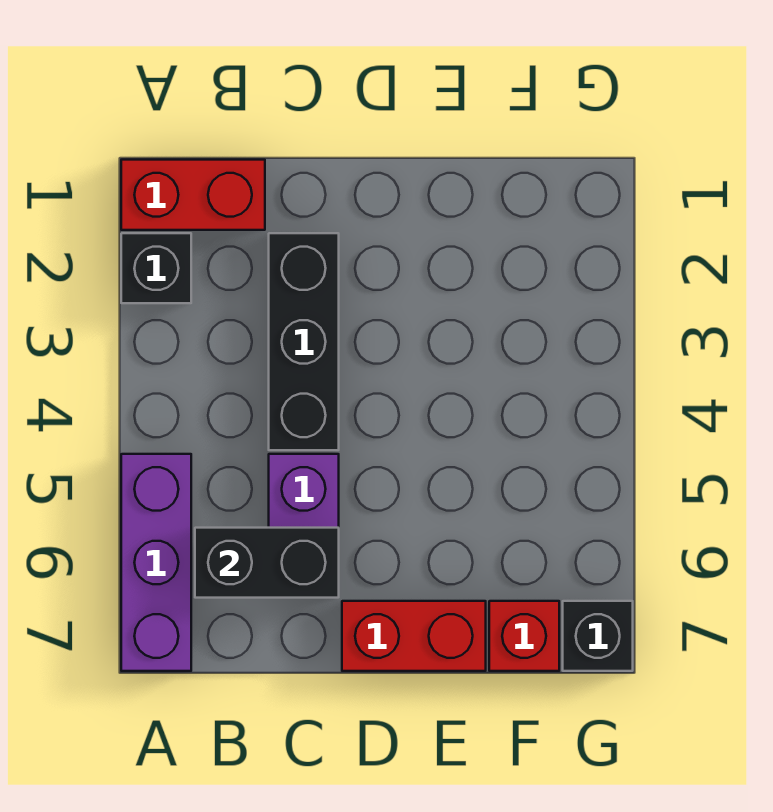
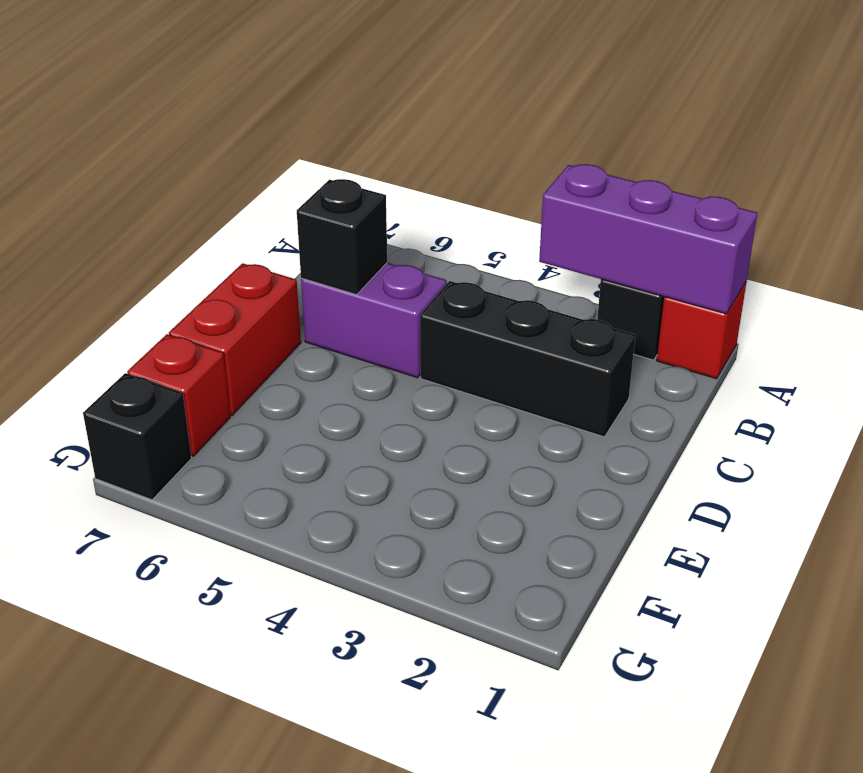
red 1x2 brick [121,160,265,230] -> red 1x1 brick [657,281,747,379]
purple 1x3 brick [121,454,191,671] -> purple 1x3 brick moved to [539,164,757,314]
black 1x2 brick [195,528,339,598] -> black 1x1 brick [297,179,387,295]

